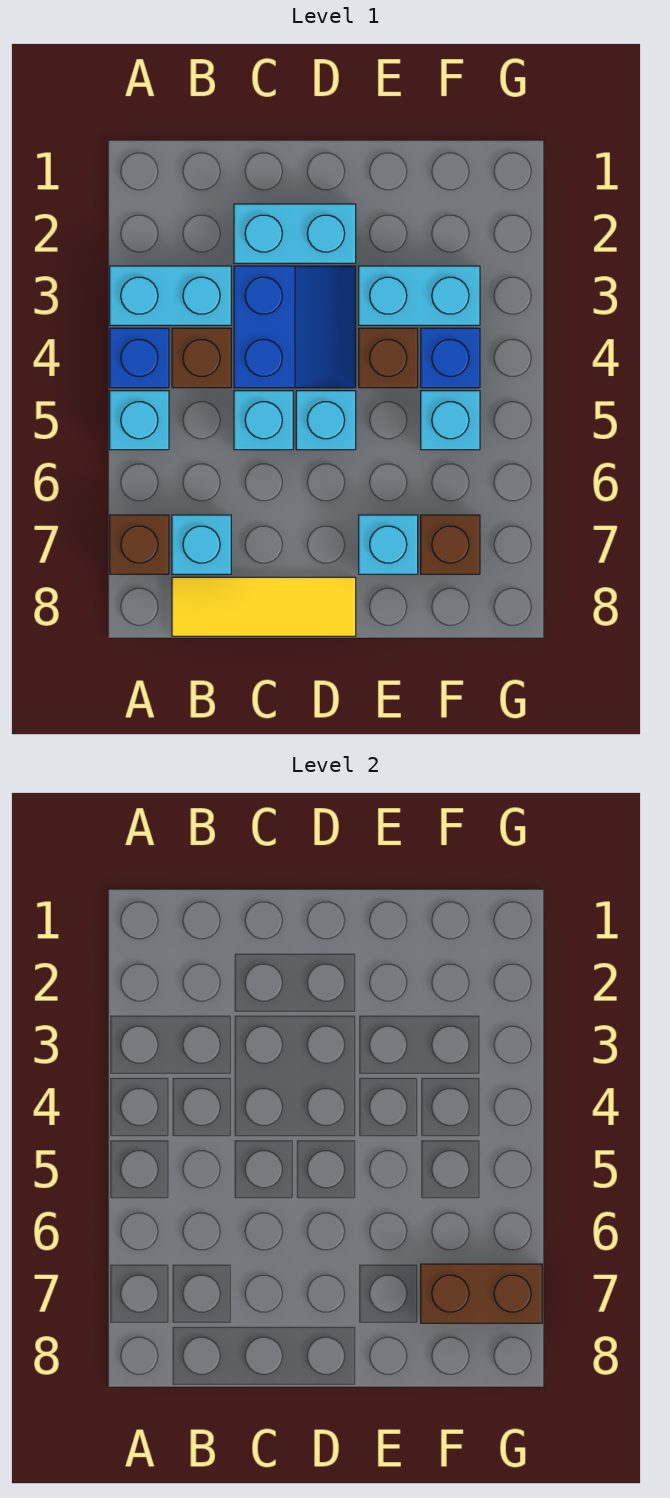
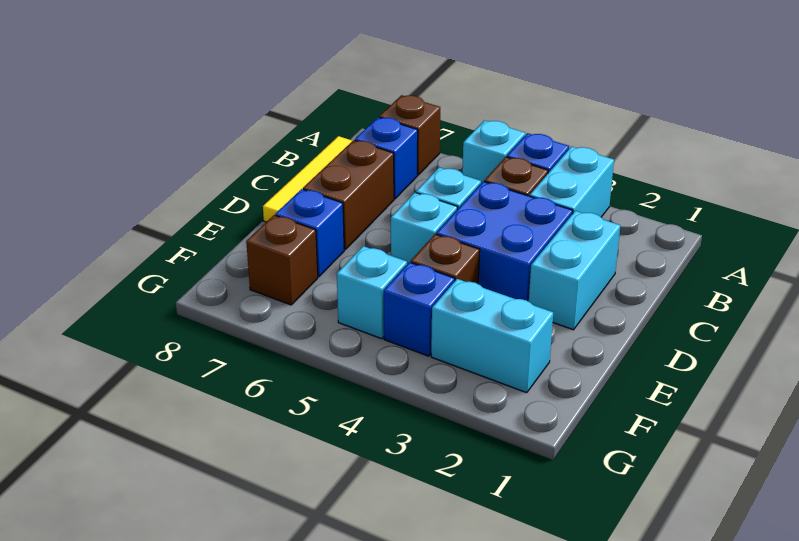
cyan 1x1 brick [172,515,231,574] -> blue 1x1 brick [355,117,418,199]
blue 2x2 slope [234,266,356,388] -> blue 2x2 brick [436,181,573,301]
cyan 1x2 brick [359,266,480,325] -> cyan 1x2 brick turned to [431,279,553,393]
cyan 1x1 brick [359,515,418,574] -> blue 1x1 brick [275,189,344,277]
brown 1x2 brick [421,1264,542,1323] -> brown 1x2 brick moved to [303,140,394,250]

